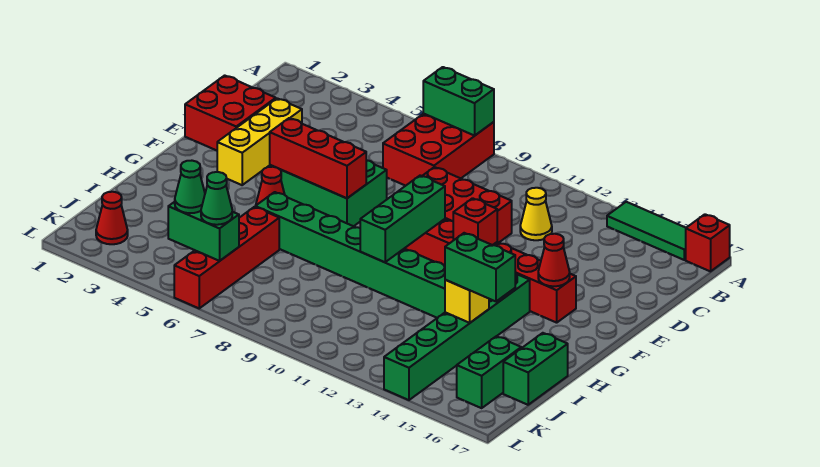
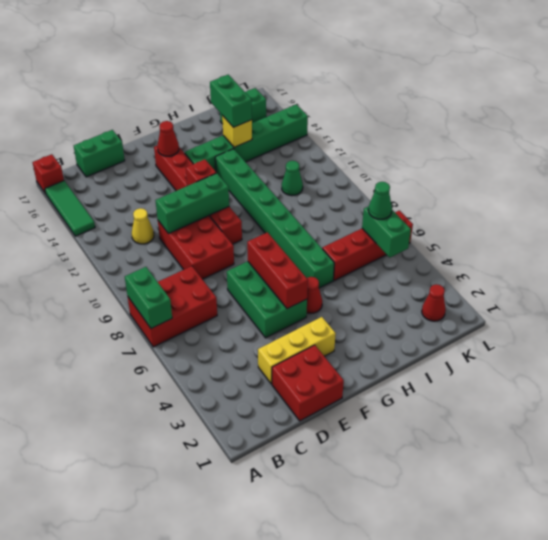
green 1x3 brick [360,175,445,262] -> green 1x3 brick moved to [155,173,229,234]
green 1x2 brick [503,333,568,405] -> green 1x2 brick moved to [74,130,125,177]
green 1x1 cone [175,161,205,213] -> green 1x1 cone moved to [282,161,303,196]

